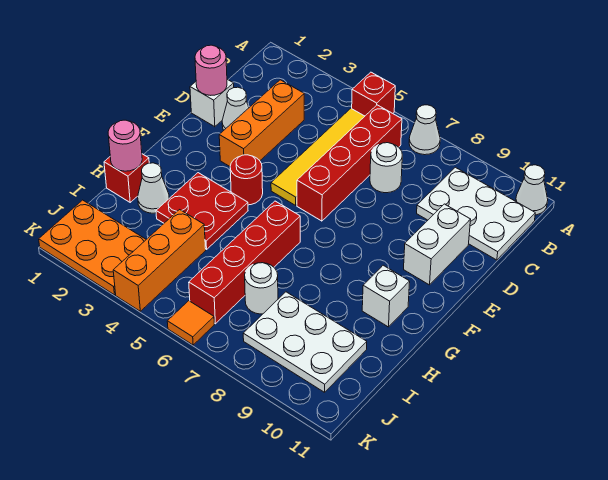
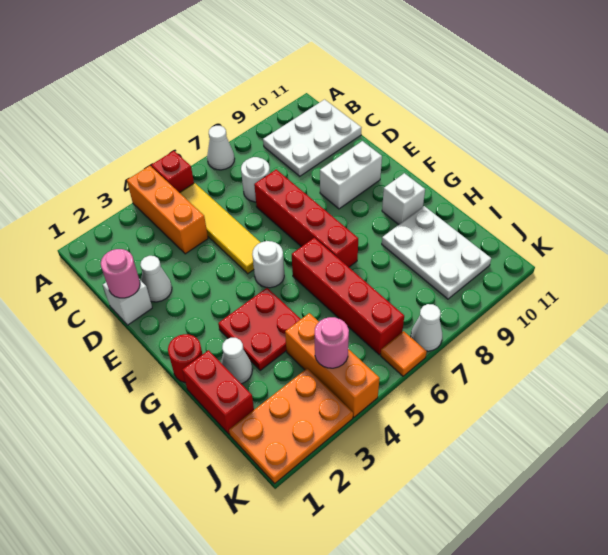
white 1x1 cone [516,165,548,215] -> white 1x1 cone moved to [411,304,442,351]
red 1x4 brick [297,105,402,221] -> red 1x4 brick moved to [254,169,358,267]
orange 1x3 brick [219,80,304,166] -> orange 1x3 brick moved to [127,166,208,254]
white 1x2 brick [404,204,471,285] -> white 1x2 brick turned to [320,141,382,209]
red 1x1 round brick [230,155,263,205] -> red 1x1 round brick moved to [168,334,203,382]
red 1x1 brick [104,154,149,202] -> red 1x2 brick [182,350,254,434]
pink 1x1 round brick [108,120,142,171] -> pink 1x1 round brick moved to [315,317,349,368]
white 1x1 round brick [245,263,278,314] -> white 1x1 round brick moved to [252,241,284,288]
white 2x3 plate [243,292,367,392] -> white 2x3 plate turned to [382,206,491,299]

